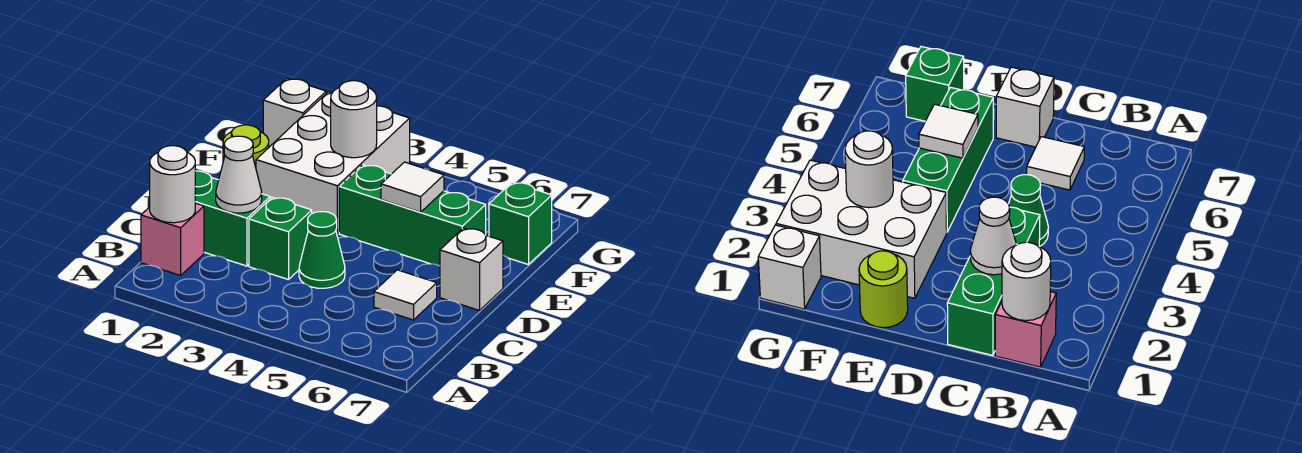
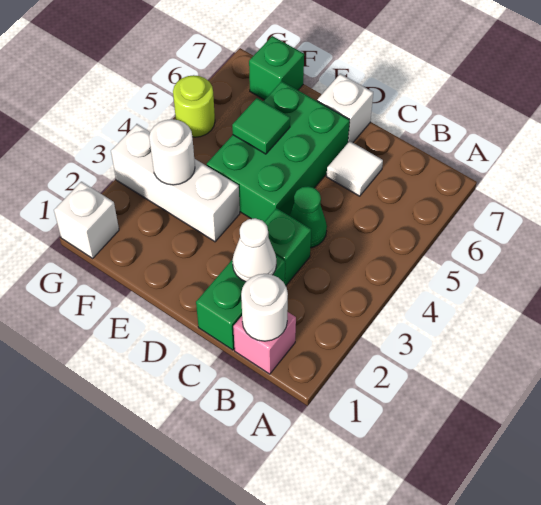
lime 1x1 round brick [223,125,269,167] -> lime 1x1 round brick moved to [173,75,215,137]
white 2x3 brick [256,92,410,233] -> white 1x3 brick [111,124,240,242]
green 1x3 brick [339,165,486,266] -> green 2x3 brick [207,81,350,222]
white 1x1 tile [381,162,444,212] -> green 1x1 tile [232,98,290,154]

